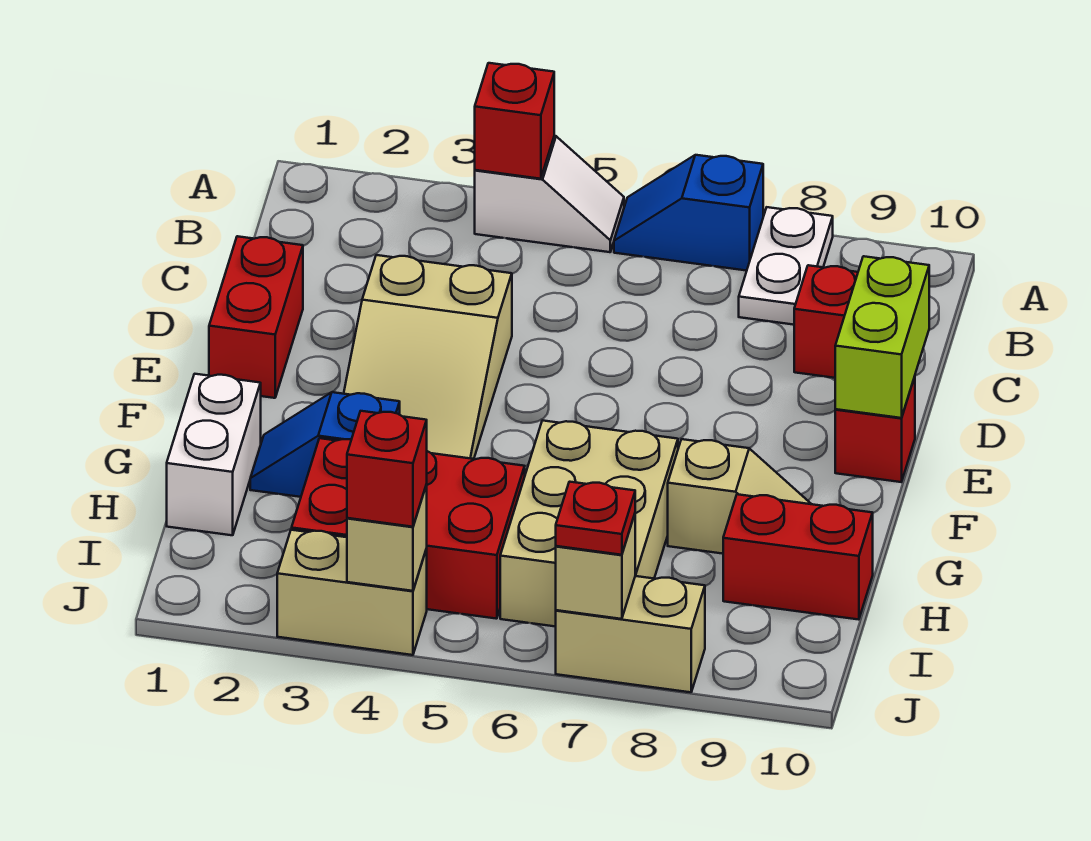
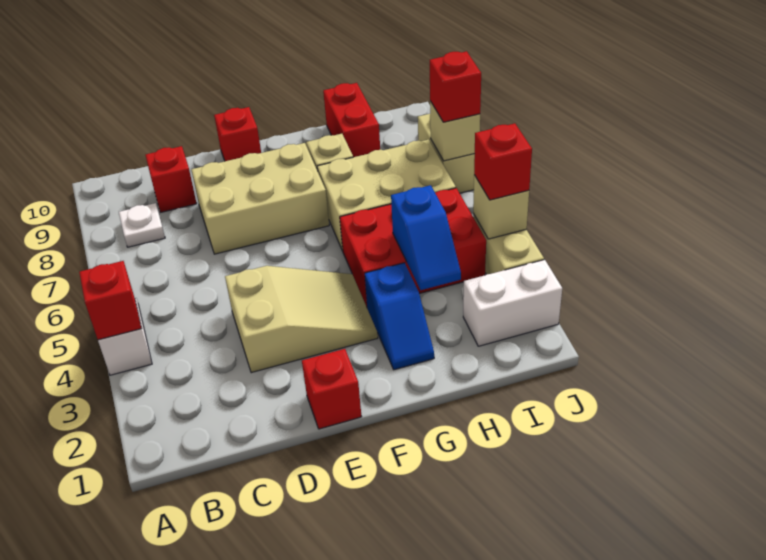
blue 1x2 slope [614,155,763,271] -> blue 1x2 slope moved to [391,185,461,290]
white 1x2 plate [739,207,833,325] -> white 1x1 plate [119,203,165,247]
red 1x2 brick [209,236,303,398] -> red 1x1 brick [302,349,362,429]
none -> tan 2x3 brick [191,143,329,254]
lime 1x2 brick [835,256,929,418] -> none
white 1x2 brick [167,374,261,535] -> white 1x2 brick moved to [463,260,562,346]
red 2x3 brick [292,438,525,619] -> red 2x3 brick turned to [340,188,486,307]
red 1x1 plate [556,482,635,555] -> red 1x1 brick [430,51,481,122]

